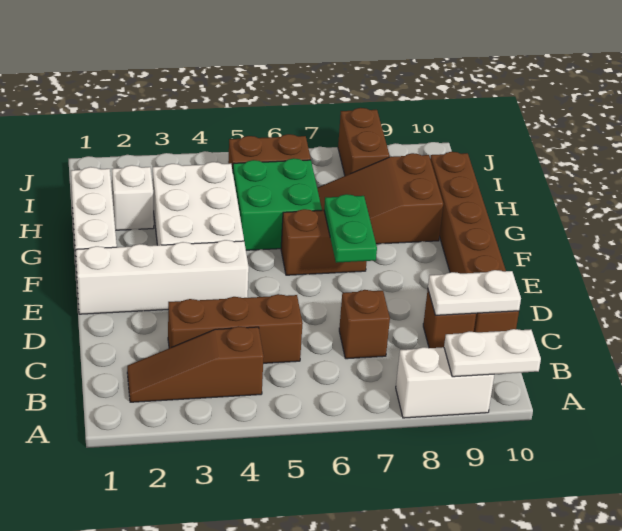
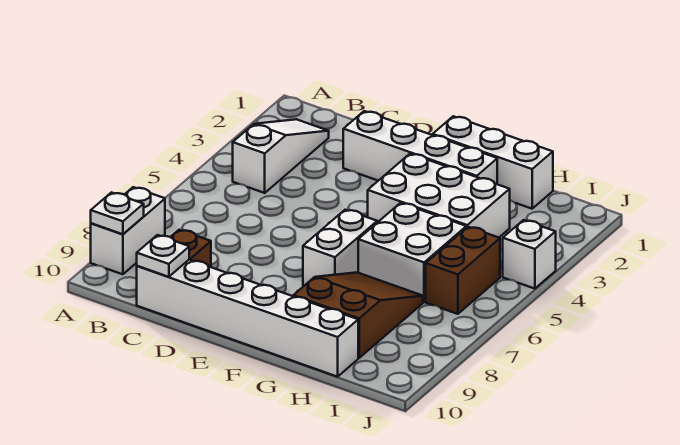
white 1x2 plate [444,329,541,377] -> white 1x1 plate [91,192,144,234]
brown 1x3 slope [127,326,264,402] -> white 1x3 slope [233,119,329,193]
brown 1x3 brick [168,294,303,363] -> none
brown 1x1 brick [339,290,390,359] -> none
white 1x2 plate [428,270,521,315] -> white 1x1 plate [137,235,189,277]
brown 1x6 brick [430,152,519,332] -> white 1x6 brick [137,260,358,377]
white 1x4 brick [76,240,249,314] -> white 1x4 brick turned to [343,111,497,184]
green 1x2 plate [324,194,377,263] -> none
brown 1x2 brick [281,209,367,275] -> white 1x2 brick [303,210,377,286]
green 2x2 brick [233,158,322,250] -> white 2x2 brick [358,203,466,302]
white 1x1 brick [112,165,154,230] -> white 1x1 brick moved to [503,220,556,289]
brown 1x2 brick [338,108,390,176] -> none

